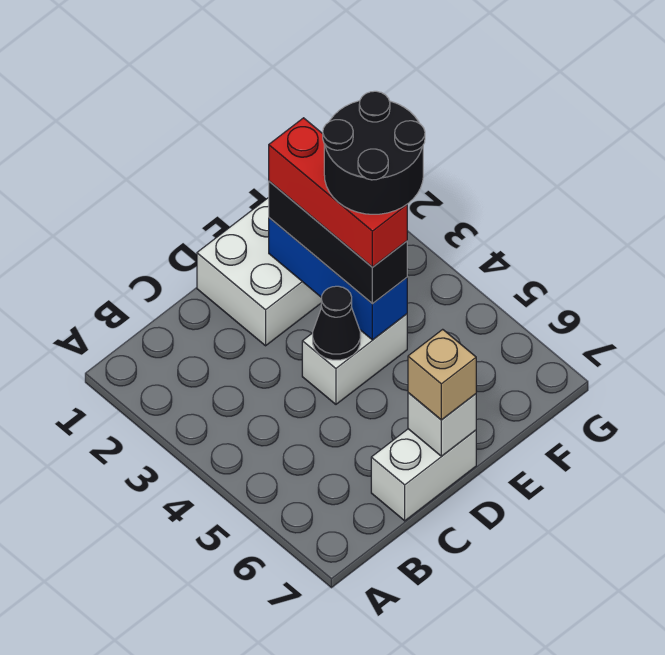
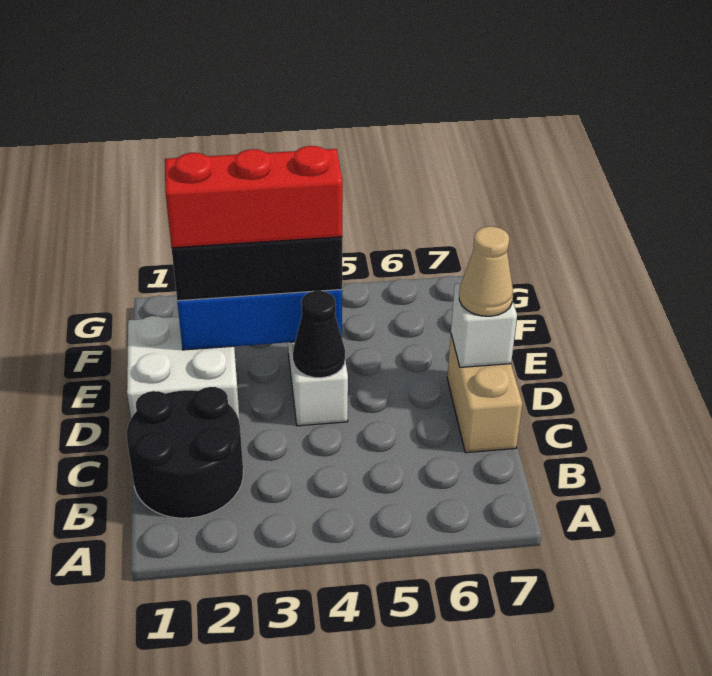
white 1x2 brick [371,429,476,521] -> tan 1x2 brick [447,335,522,453]
tan 1x1 brick [408,329,476,420] -> tan 1x1 cone [459,226,513,316]
black 2x2 round brick [323,91,425,214] -> black 2x2 round brick moved to [127,387,243,518]

